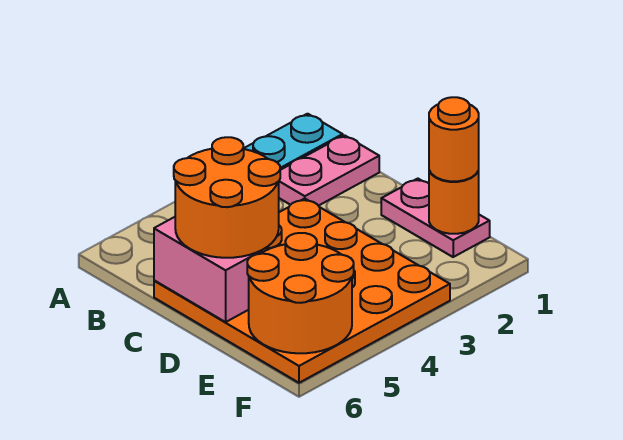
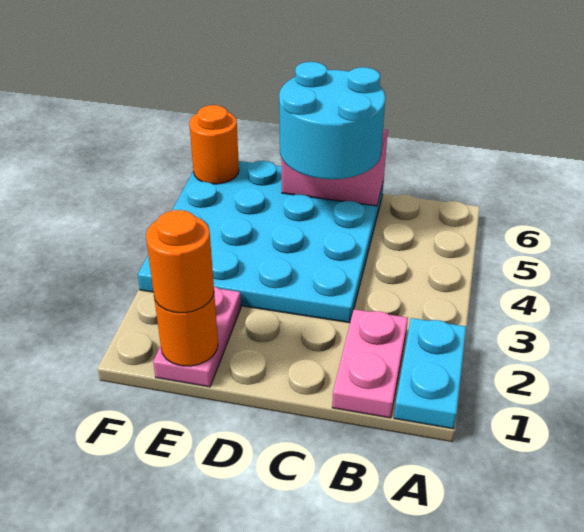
orange 4x4 plate [154,198,450,383] -> cyan 4x4 plate [138,161,384,323]
orange 2x2 round brick [174,137,280,258] -> cyan 2x2 round brick [279,62,385,179]
pink 1x2 plate [381,179,490,257] -> pink 1x2 plate turned to [153,286,241,387]
orange 2x2 round brick [247,233,354,353] -> orange 1x1 round brick [189,105,239,184]

